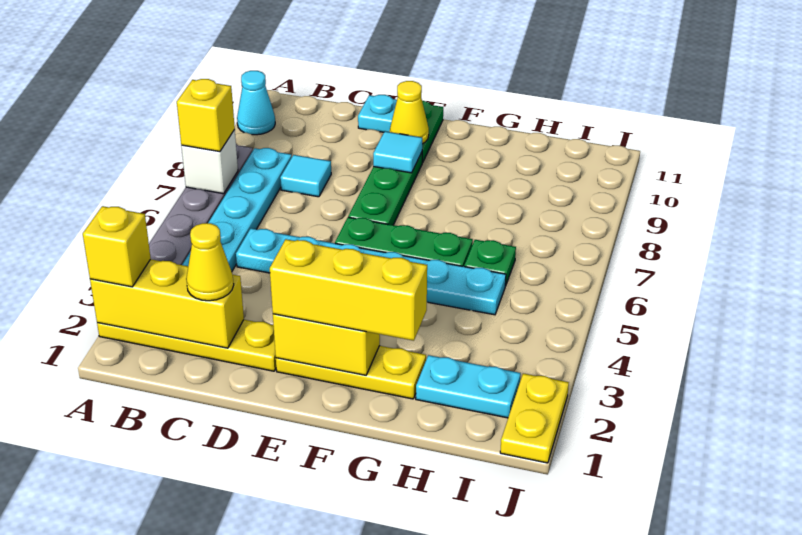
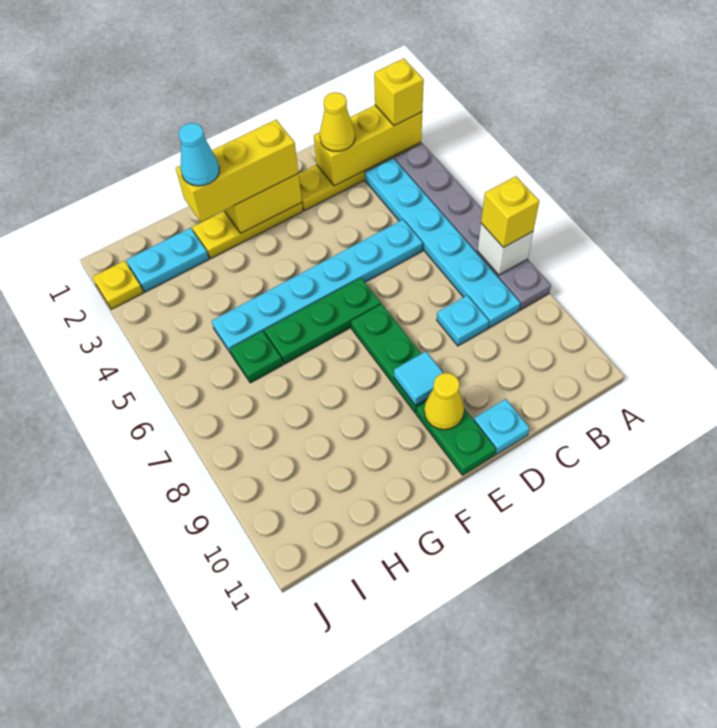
cyan 1x1 cone [237,71,275,135] -> cyan 1x1 cone moved to [179,123,219,186]
cyan 1x1 tile [280,155,331,197] -> cyan 1x1 plate [437,295,489,346]
yellow 1x2 plate [500,373,569,463] -> yellow 1x1 plate [93,261,143,309]

